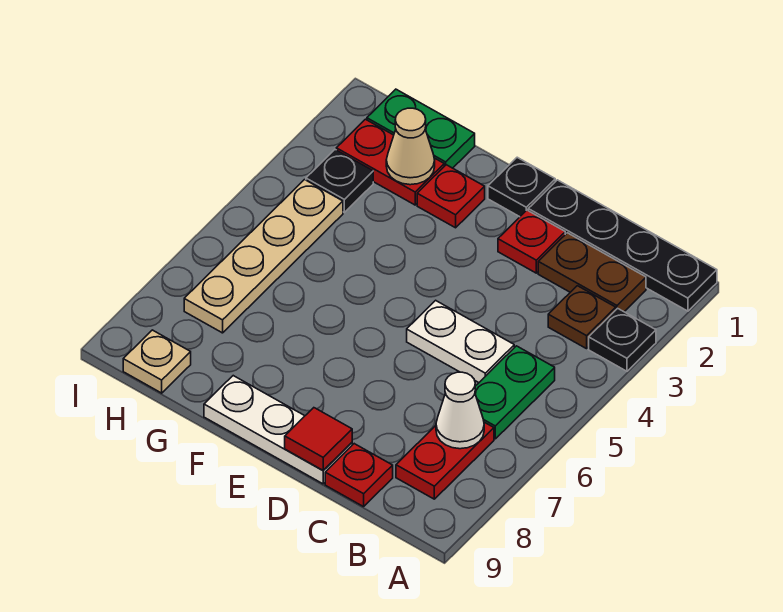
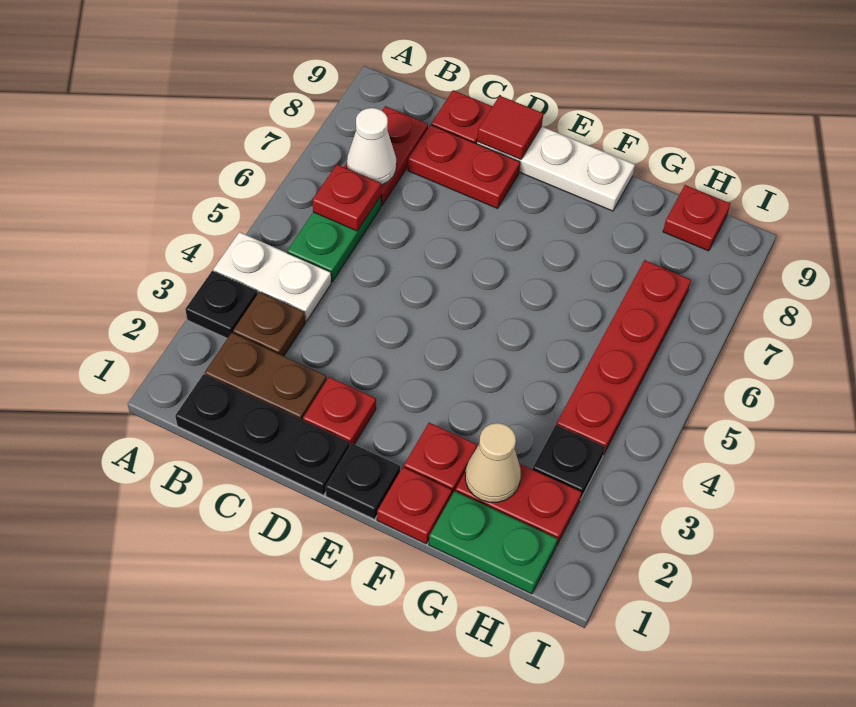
black 1x4 plate [528,180,717,311] -> black 1x3 plate [175,374,349,495]
none -> red 1x1 plate [313,165,381,231]
white 1x2 plate [407,300,514,383] -> white 1x2 plate moved to [214,232,331,321]
none -> red 1x2 plate [408,125,520,209]
none -> red 1x1 plate [377,467,452,544]
tan 1x4 plate [184,180,343,333] -> red 1x4 plate [556,260,691,455]
tan 1x1 plate [123,330,191,393] -> red 1x1 plate [663,185,730,251]

